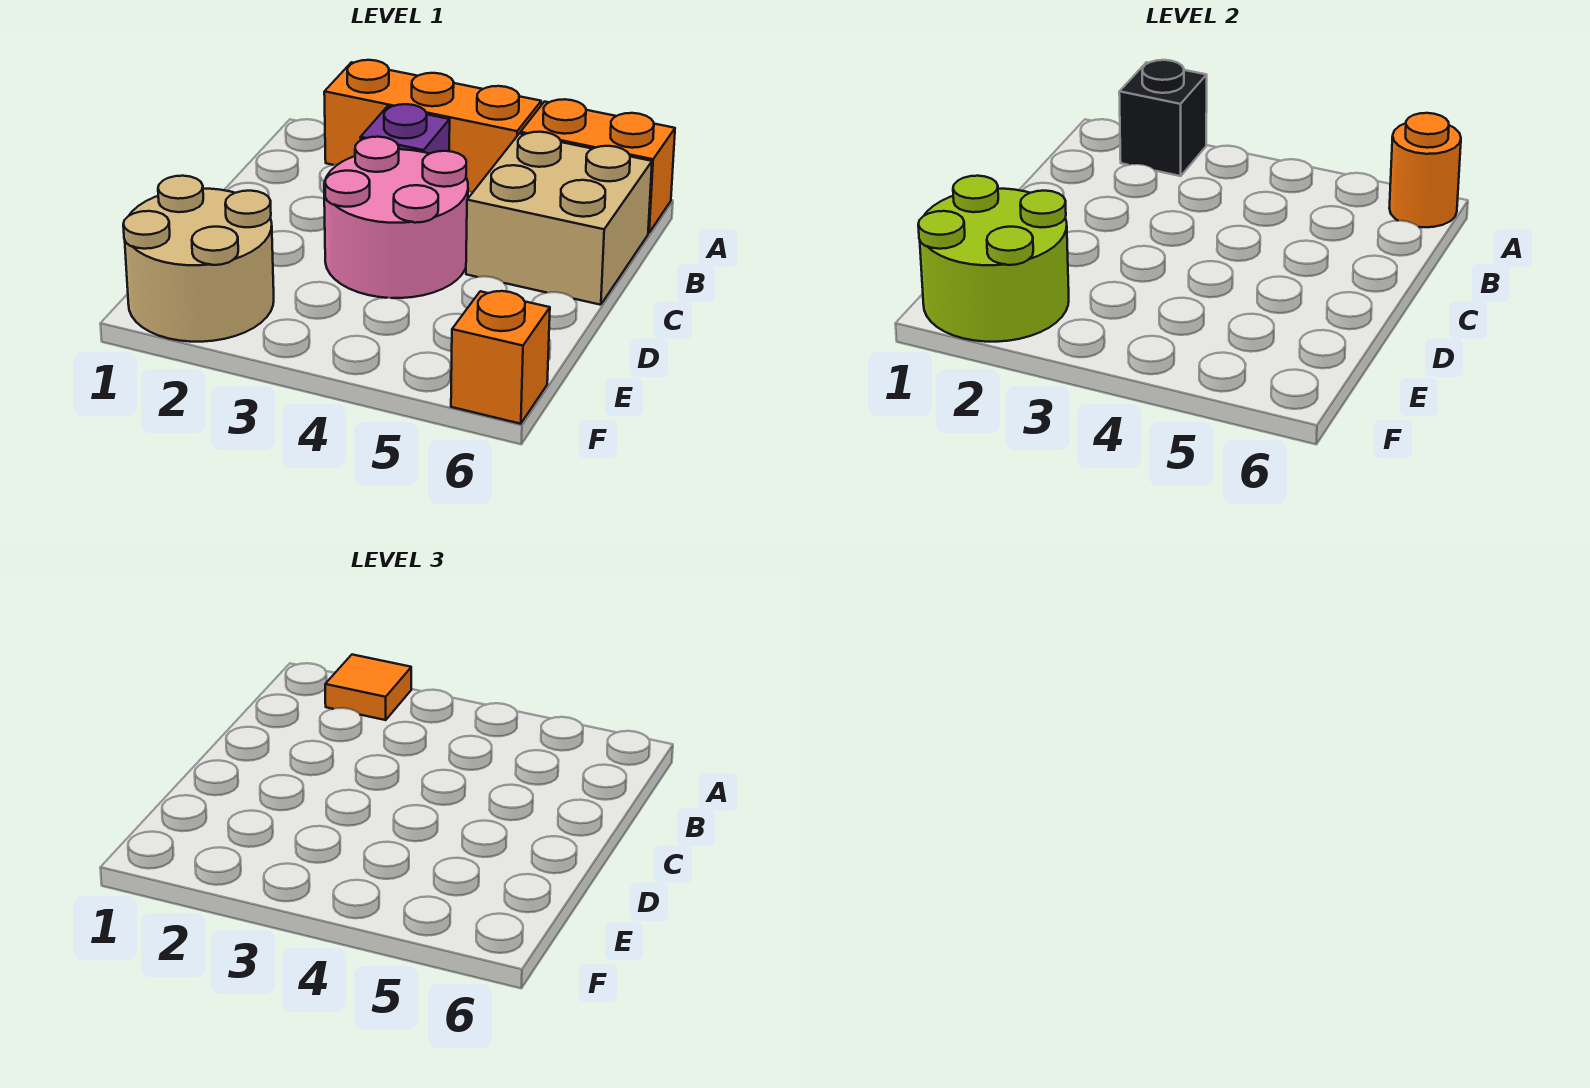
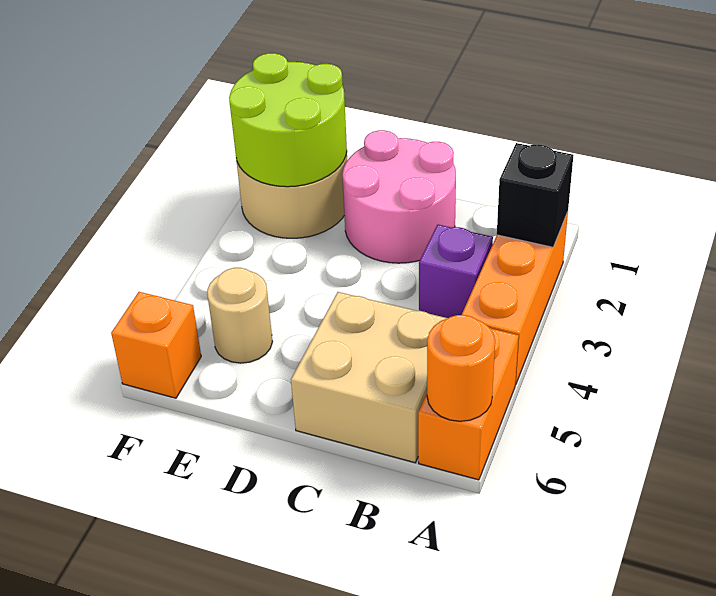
orange 1x1 tile [325,655,411,720] -> none
pink 2x2 round brick [324,137,468,298] -> pink 2x2 round brick moved to [342,130,456,263]
none -> tan 1x1 round brick [207,268,272,363]

